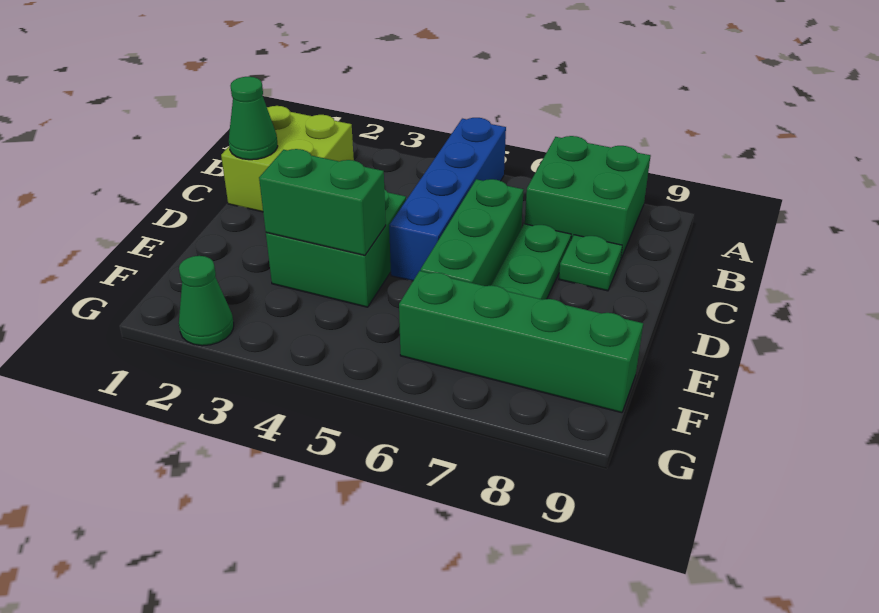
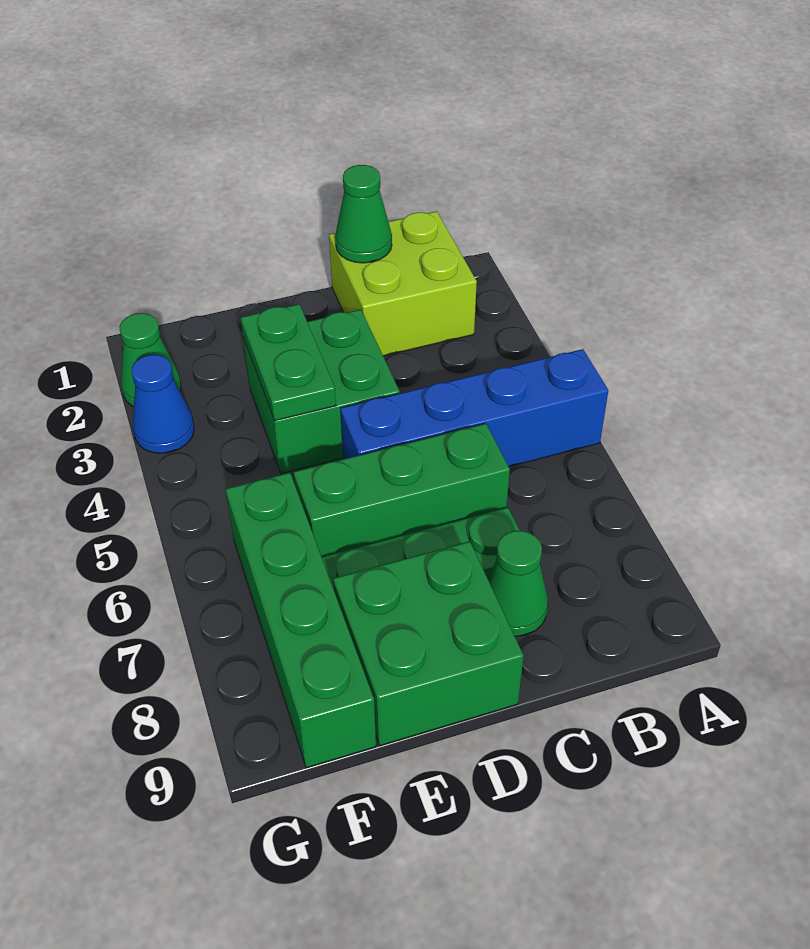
green 2x2 brick [525,136,651,259] -> green 2x2 brick moved to [333,541,524,746]
green 1x1 plate [559,235,622,291] -> green 1x1 cone [488,531,548,636]
green 1x2 brick [259,149,386,255] -> green 1x2 plate [240,304,336,421]
none -> blue 1x1 cone [132,355,194,453]

